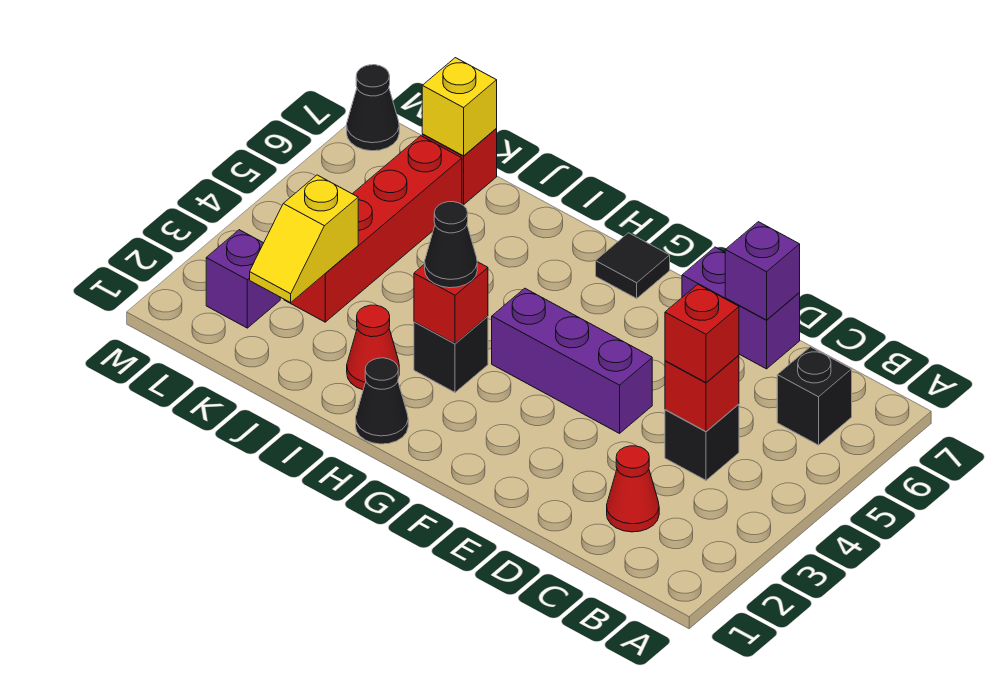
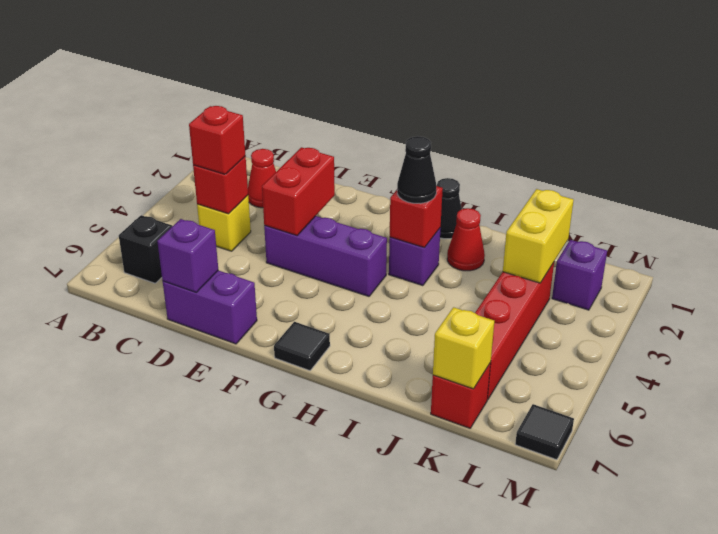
black 1x1 brick [665,404,739,480] -> yellow 1x1 brick [197,195,251,251]
none -> red 1x2 brick [262,147,335,236]
black 1x1 brick [414,316,488,392] -> purple 1x1 brick [389,228,441,286]
yellow 1x2 slope [250,175,358,303] -> yellow 1x2 brick [503,189,574,283]
black 1x1 cone [347,65,399,151] -> black 1x1 tile [515,404,574,460]

